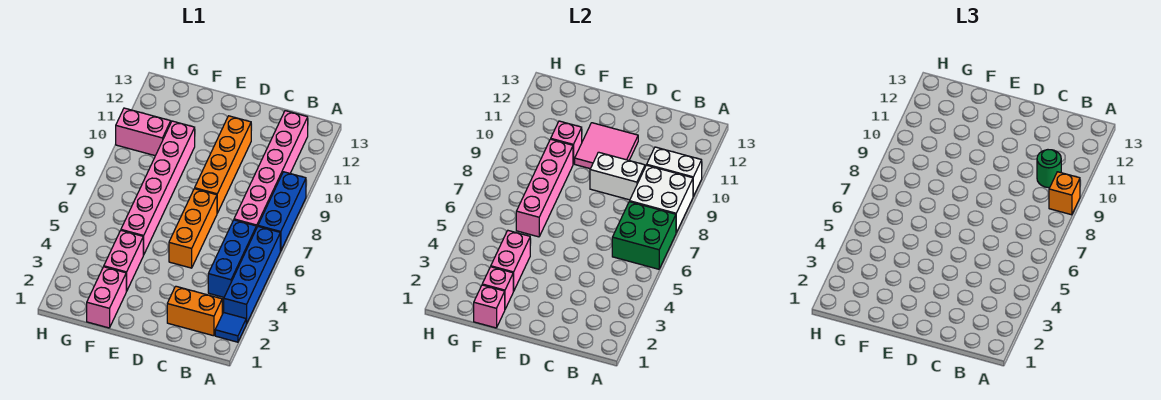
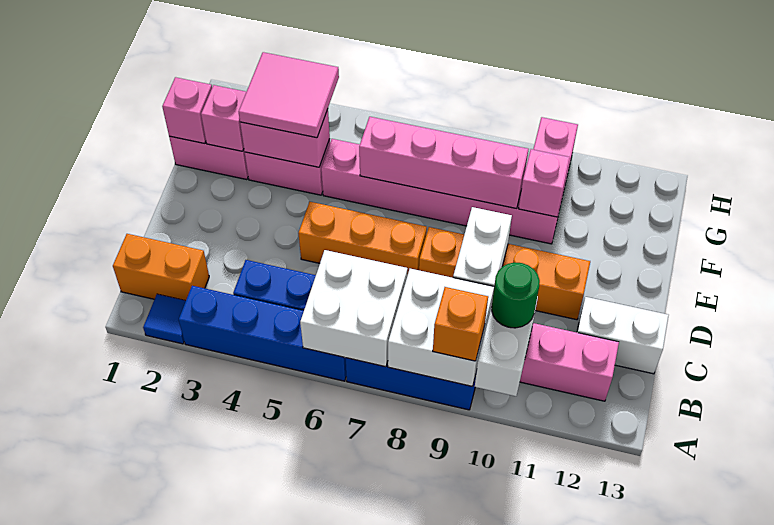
green 2x2 brick [612,202,676,269] -> white 2x2 brick [300,250,408,367]
orange 1x2 brick [167,286,222,336] -> orange 1x2 brick turned to [113,234,209,301]
none -> white 1x2 brick [577,297,669,374]
pink 2x2 tile [575,123,638,169] -> pink 2x2 tile moved to [239,52,339,138]

